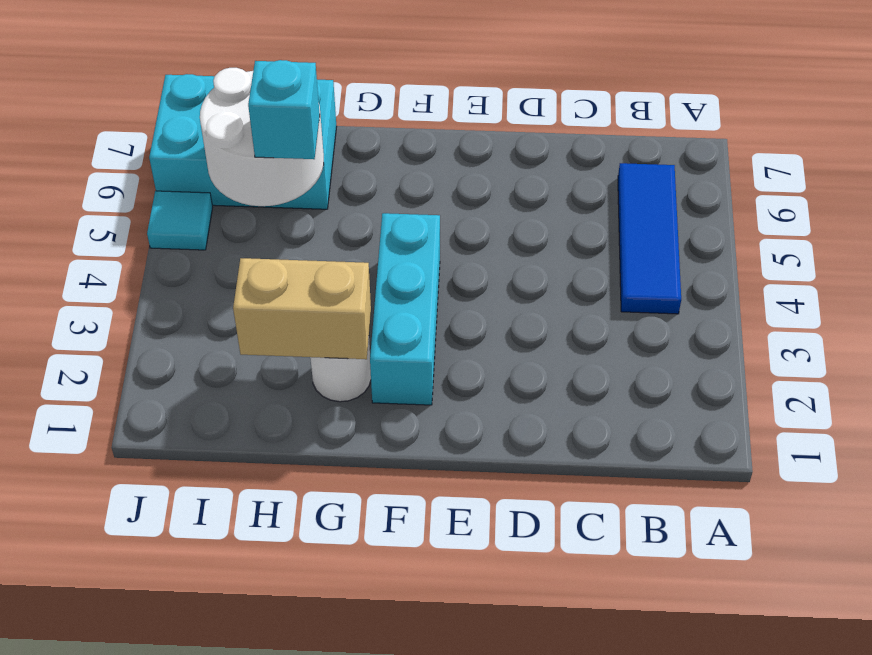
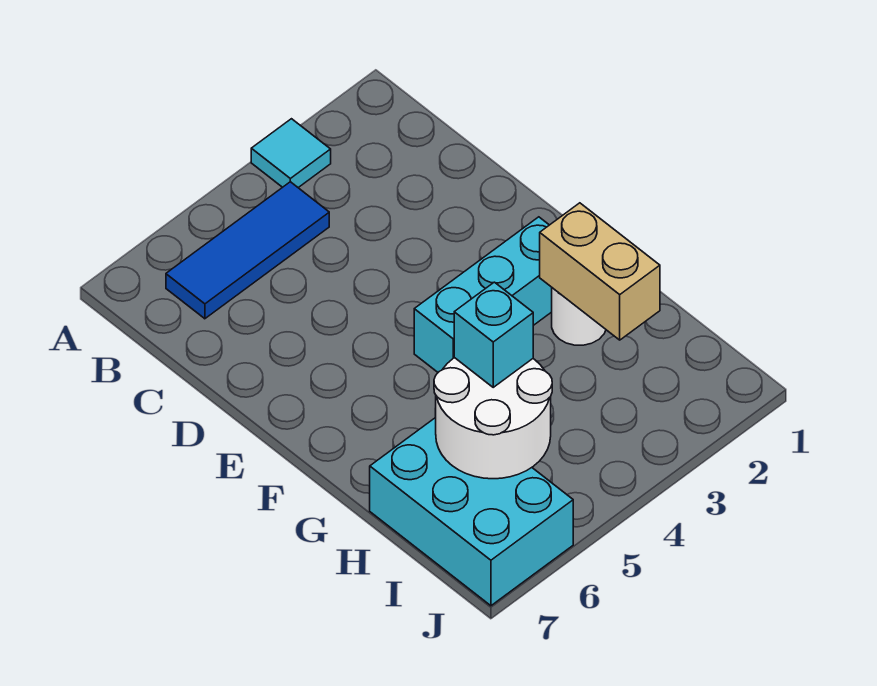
cyan 1x1 tile [147,191,213,250] -> cyan 1x1 tile moved to [251,119,331,188]

